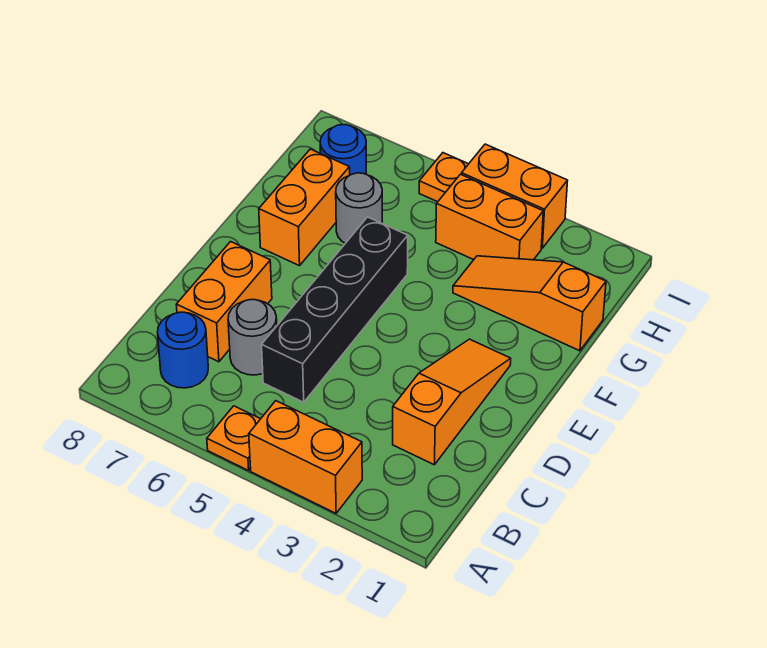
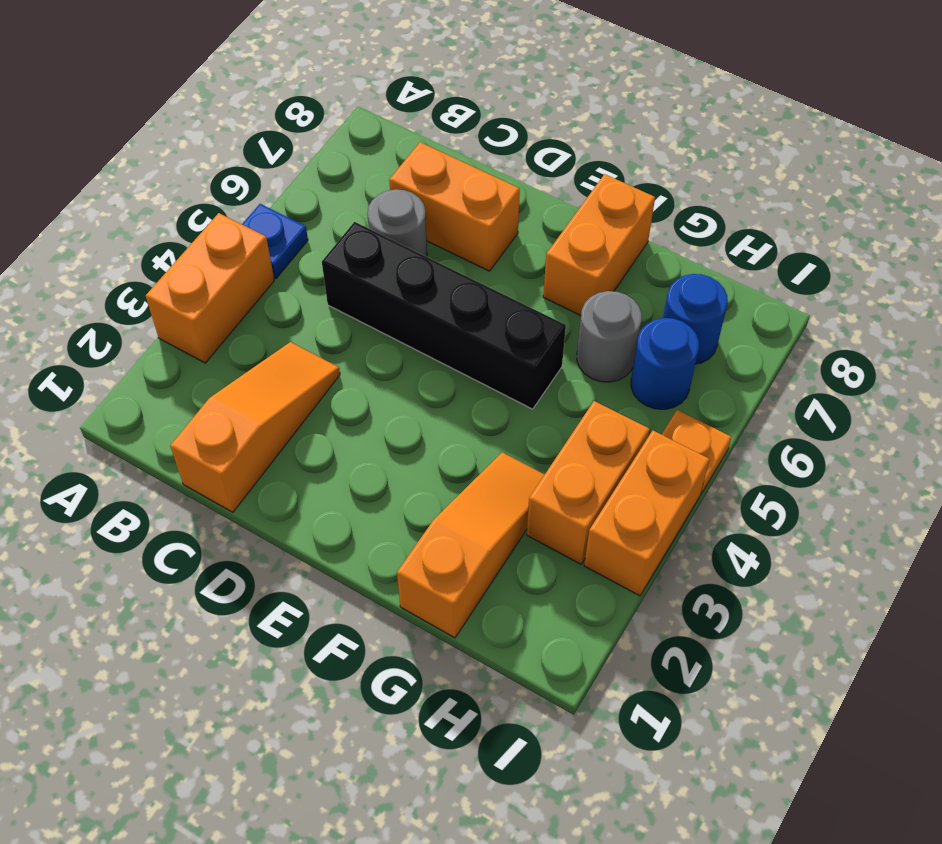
orange 1x1 plate [207,406,260,471] -> blue 1x1 plate [242,204,308,278]
blue 1x1 round brick [157,312,208,388] -> blue 1x1 round brick moved to [631,318,699,409]
orange 1x3 slope [393,339,511,465] -> orange 1x3 slope turned to [170,342,340,512]
orange 1x2 brick [259,149,350,266] -> orange 1x2 brick turned to [543,174,655,316]

